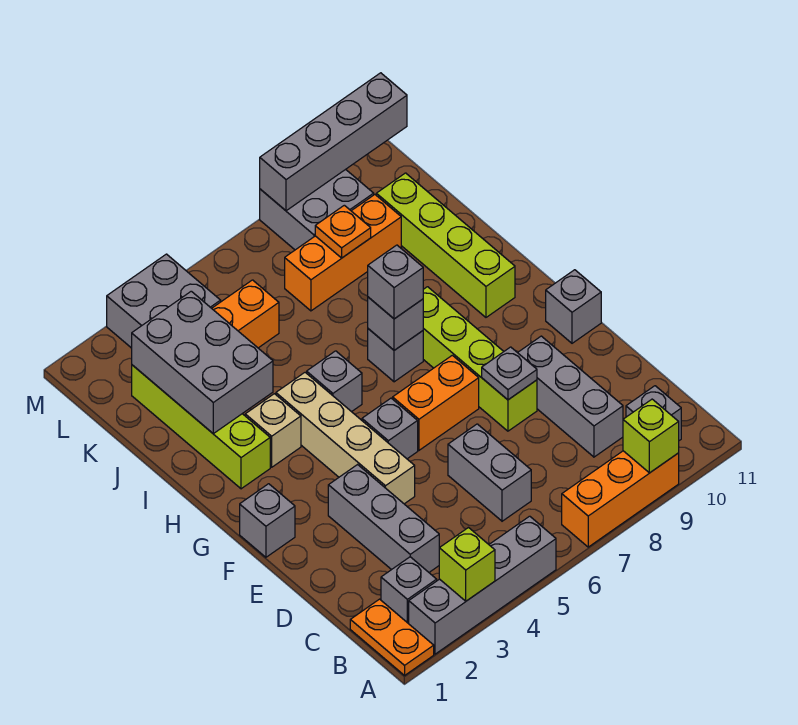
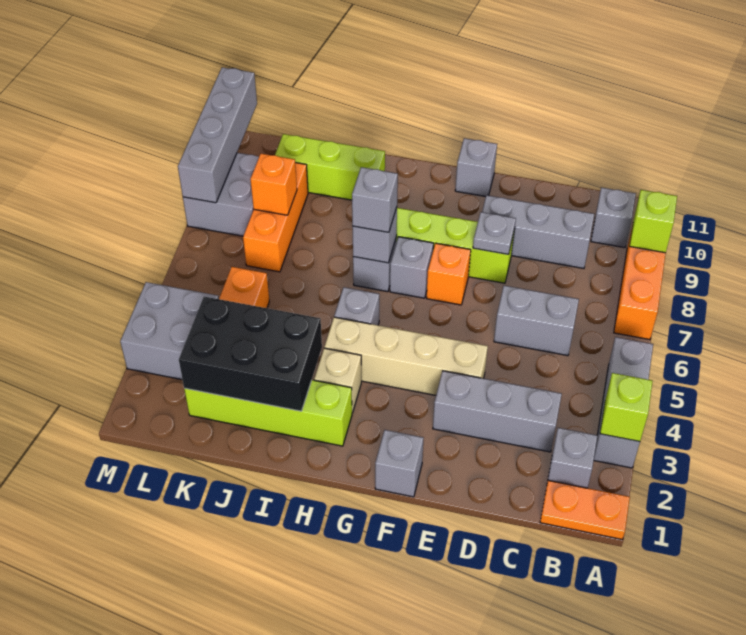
grey 1x4 brick [409,516,556,654] -> grey 1x3 brick [594,337,653,468]
grey 1x1 brick [362,398,418,459] -> grey 1x1 brick moved to [390,237,433,298]
orange 1x2 brick [393,355,479,450] -> orange 1x1 brick [427,243,471,305]
lime 1x4 brick [376,173,515,317] -> lime 1x3 brick [275,134,385,200]
grey 2x3 brick [132,291,273,434] -> black 2x3 brick [179,297,322,411]
orange 1x1 plate [315,205,371,258] -> orange 1x1 brick [250,154,297,215]

